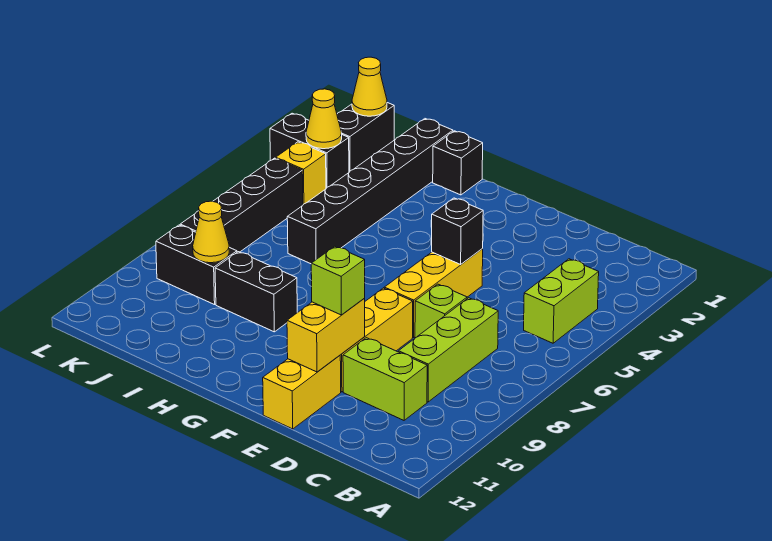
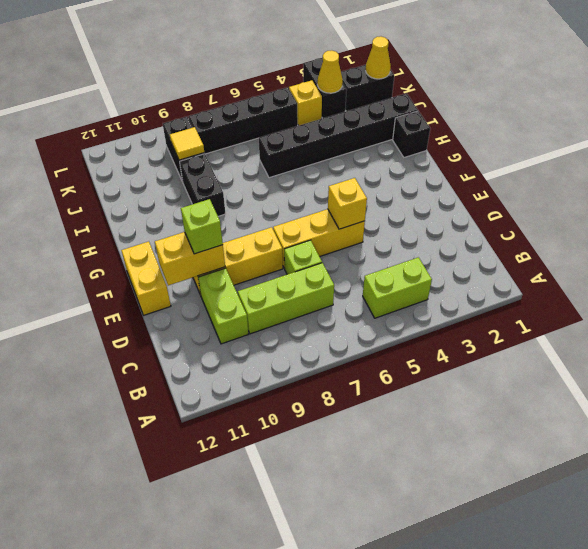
black 1x1 brick [432,198,483,264] -> yellow 1x1 brick [328,178,367,229]
yellow 1x2 brick [263,356,341,429] -> yellow 1x2 brick turned to [121,242,171,315]
yellow 1x1 cone [193,201,229,263] -> yellow 1x1 tile [170,127,204,160]

